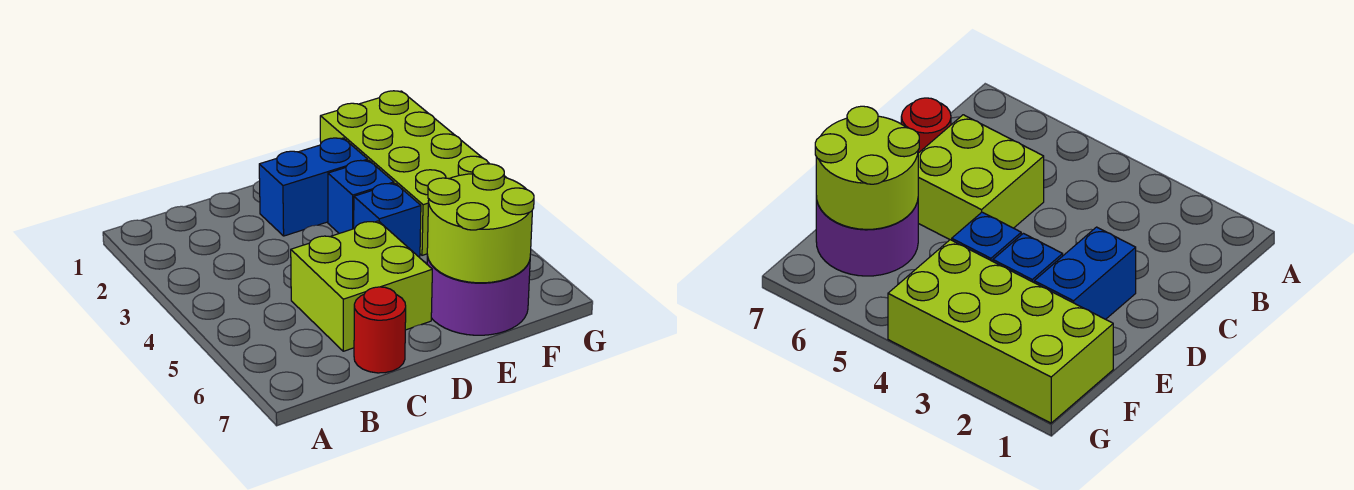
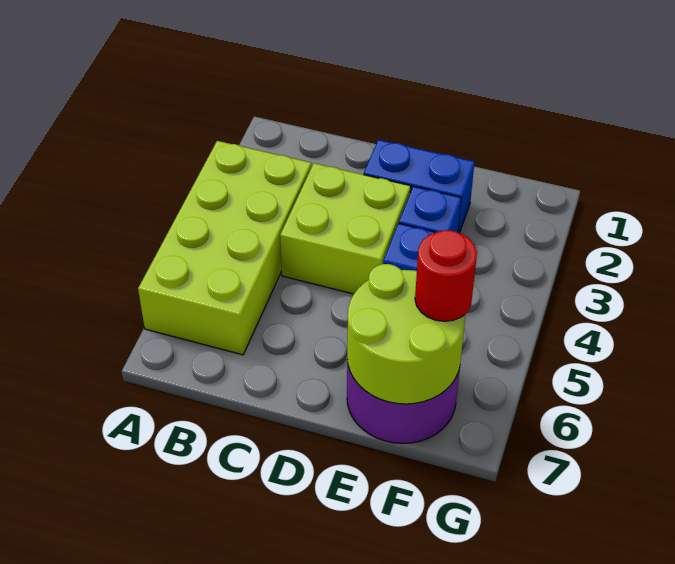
lime 2x2 brick [291,221,432,351] -> lime 2x2 brick moved to [280,163,411,294]
red 1x1 round brick [354,287,406,373] -> red 1x1 round brick moved to [415,230,477,321]
lime 2x4 brick [320,91,506,255] -> lime 2x4 brick moved to [138,141,311,355]

